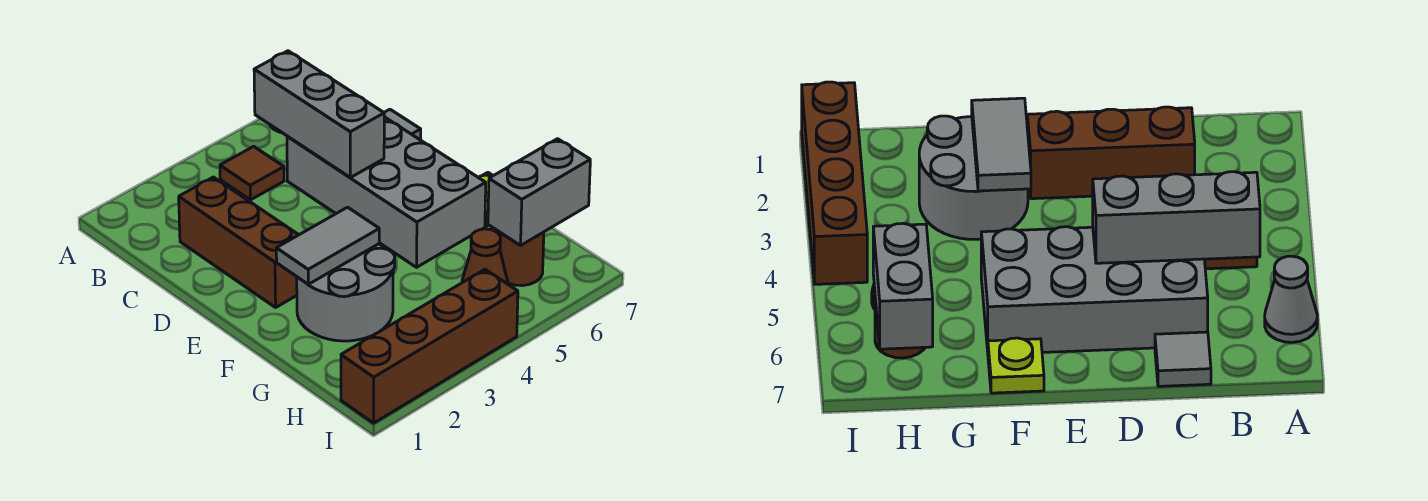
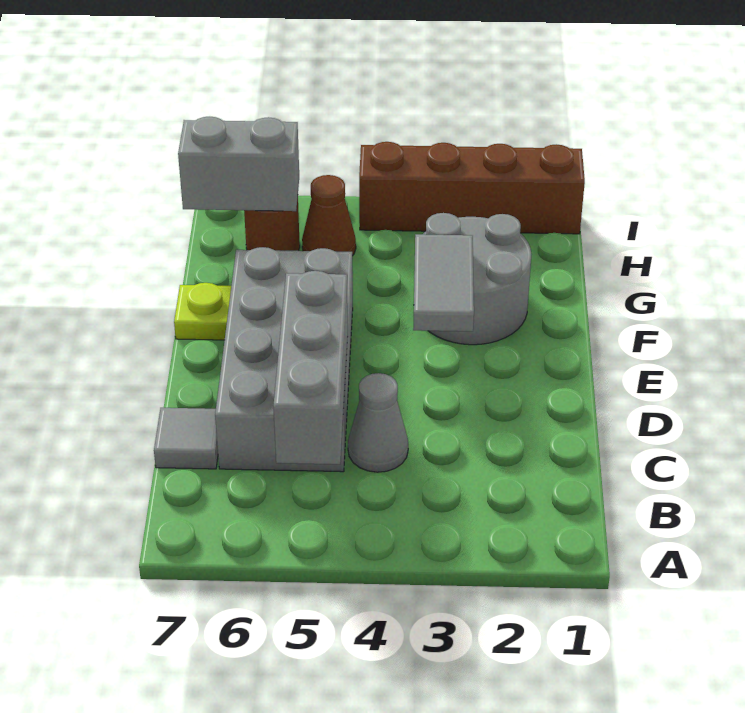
grey 1x1 cone [1265,256,1317,342] -> grey 1x1 cone moved to [348,373,408,472]
brown 1x1 tile [220,146,284,200] -> none
brown 1x3 brick [179,177,298,307] -> none
grey 1x2 tile [276,207,379,284] -> grey 1x2 tile turned to [413,234,474,331]

